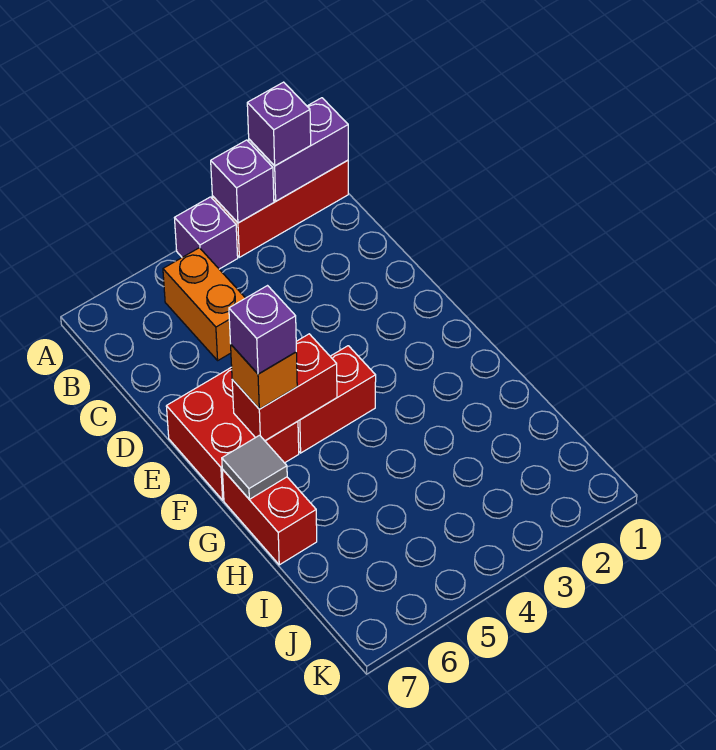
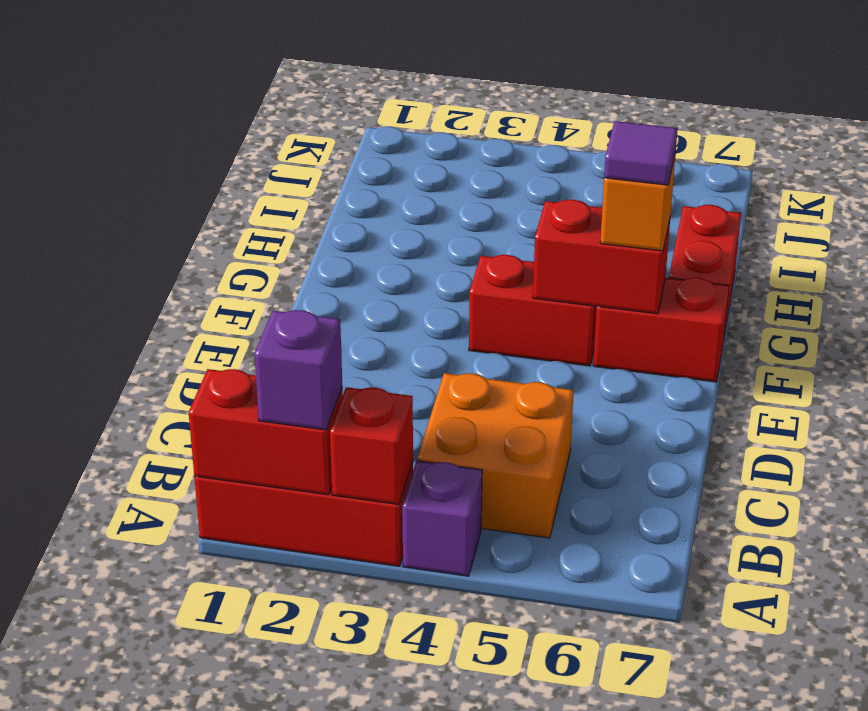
purple 1x2 brick [249,98,348,201] -> red 1x2 brick [189,369,343,495]
purple 1x1 brick [211,140,274,223] -> red 1x1 brick [330,387,413,504]
orange 1x2 brick [163,248,245,360] -> orange 2x2 brick [417,373,574,538]
red 2x2 brick [166,367,299,500] -> red 1x2 brick [593,278,729,382]
purple 1x1 brick [229,286,296,374] -> purple 1x1 tile [604,121,678,185]
grey 1x1 tile [222,435,287,499] -> none

